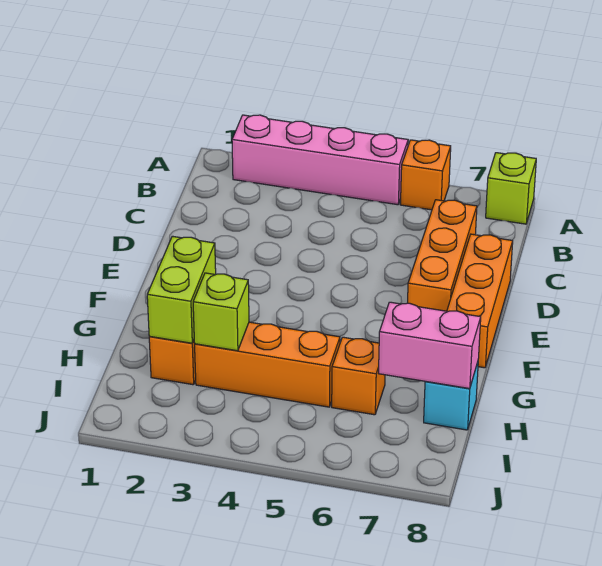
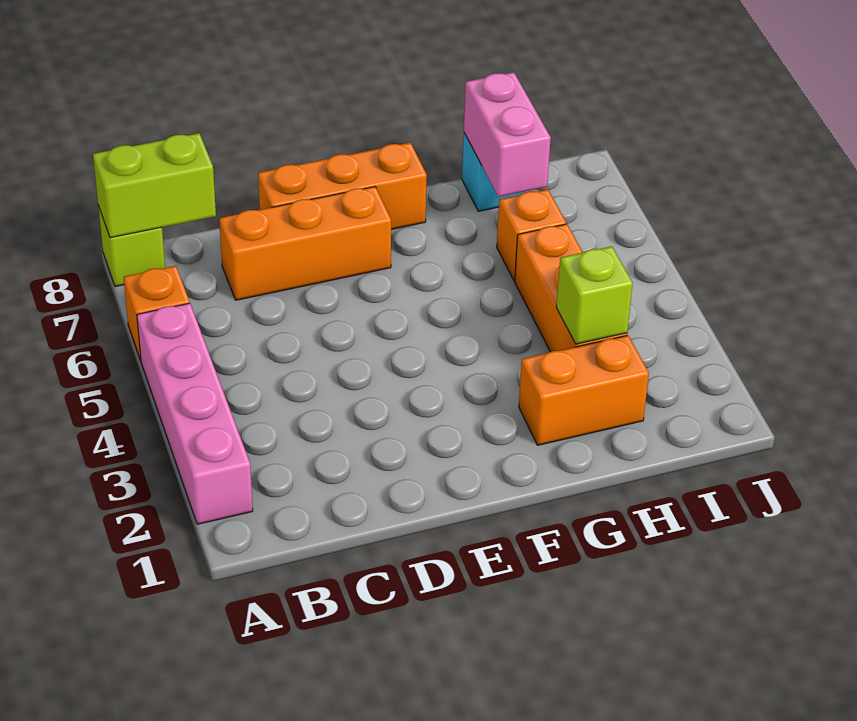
lime 1x2 brick [147,236,216,343] -> lime 1x2 brick moved to [93,133,216,238]

